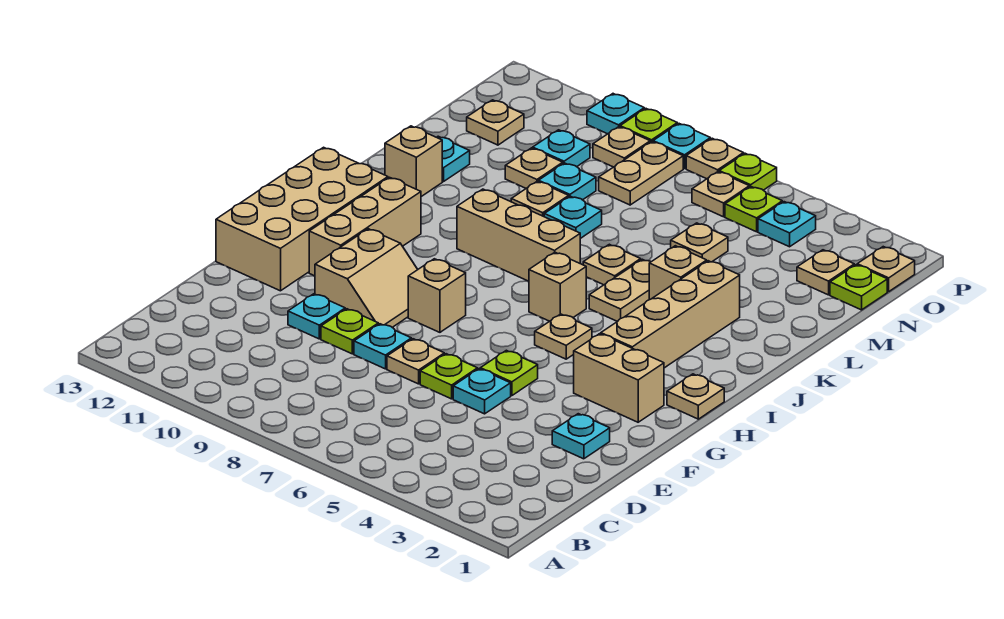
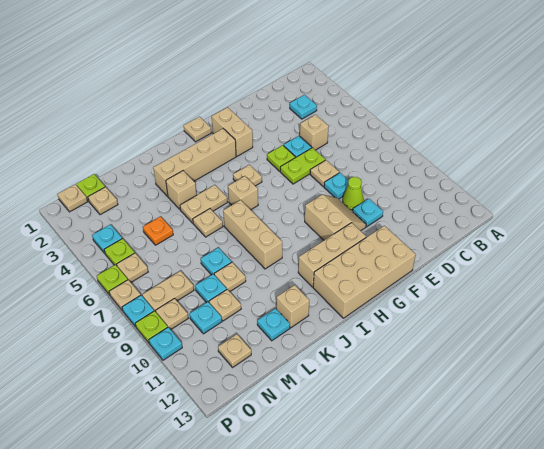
cyan 1x1 plate [552,414,610,459] -> cyan 1x1 plate moved to [290,95,317,119]
lime 1x1 plate [420,354,478,399] -> lime 1x2 plate [280,148,325,184]
lime 1x1 plate [321,309,378,354] -> lime 1x1 cone [343,177,364,210]
tan 2x2 slope [315,229,418,327] -> tan 2x2 slope turned to [305,195,366,240]
tan 1x1 brick [408,259,466,332] -> tan 1x1 brick moved to [300,115,329,150]
tan 1x1 plate [671,223,728,262] -> orange 1x1 plate [143,217,173,245]

